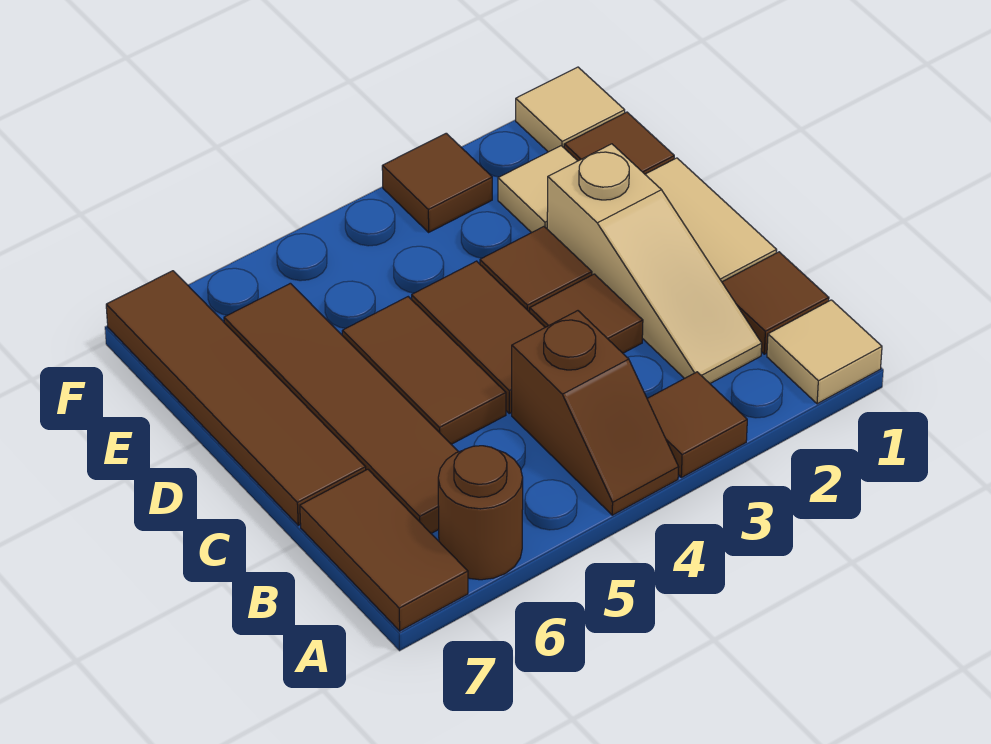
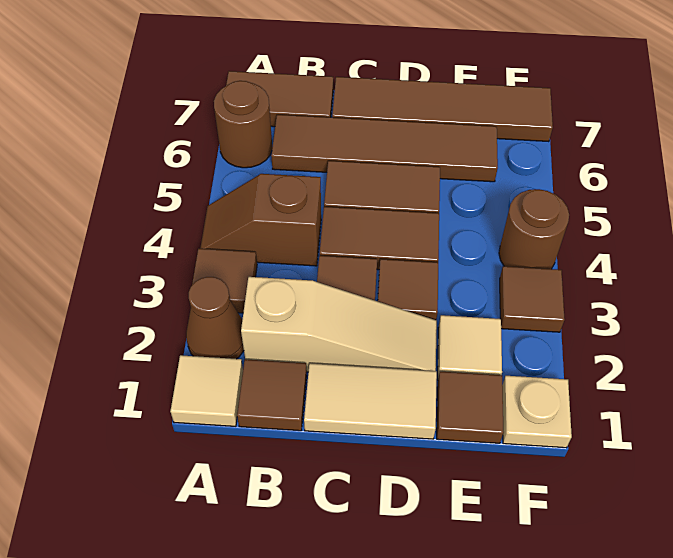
none -> brown 1x1 cone [186,277,244,359]
tan 1x3 slope [547,144,762,383] -> tan 1x3 slope turned to [241,277,437,372]
tan 1x1 tile [516,67,625,152] -> tan 1x1 plate [502,376,572,448]
none -> brown 1x1 round brick [499,189,569,269]

